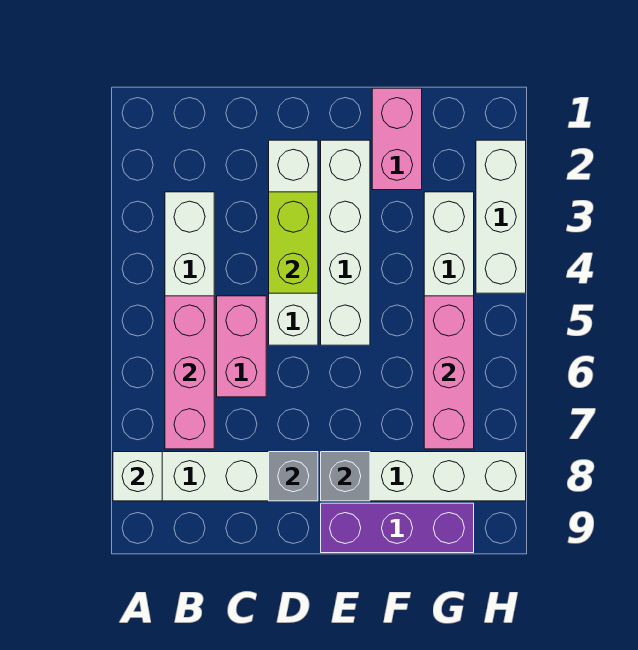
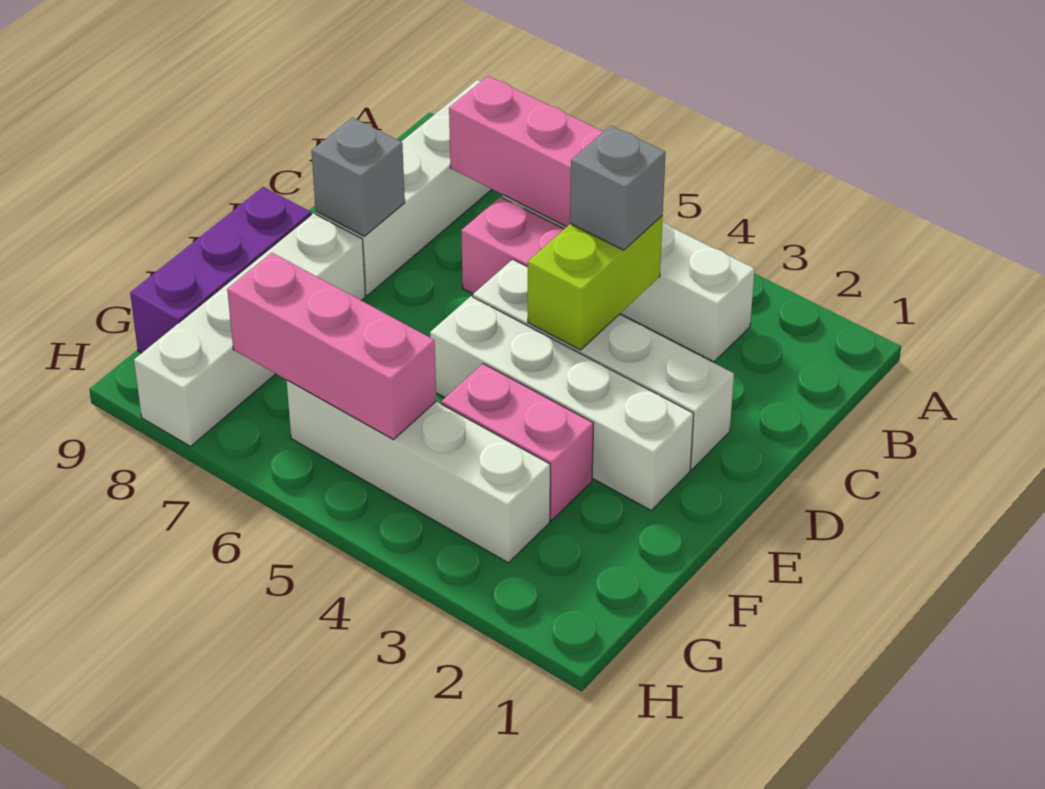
white 1x1 brick [113,452,162,501] -> none
lime 1x2 brick [269,192,318,293] -> lime 1x2 brick turned to [528,216,663,350]
grey 1x1 brick [321,452,370,501] -> grey 1x1 brick moved to [570,126,666,250]
pink 1x2 brick [372,88,422,190] -> pink 1x2 brick moved to [441,364,594,520]
white 1x3 brick [476,140,526,293] -> none

